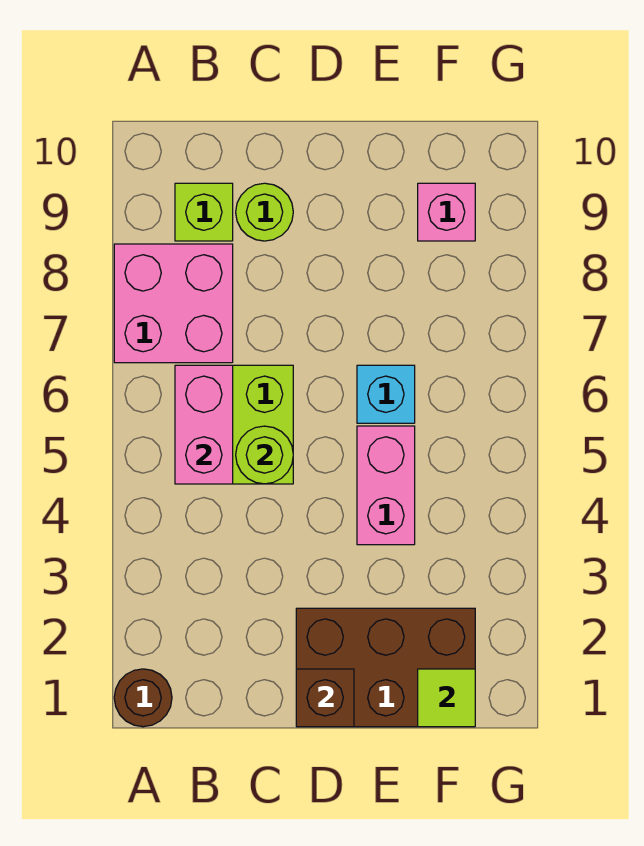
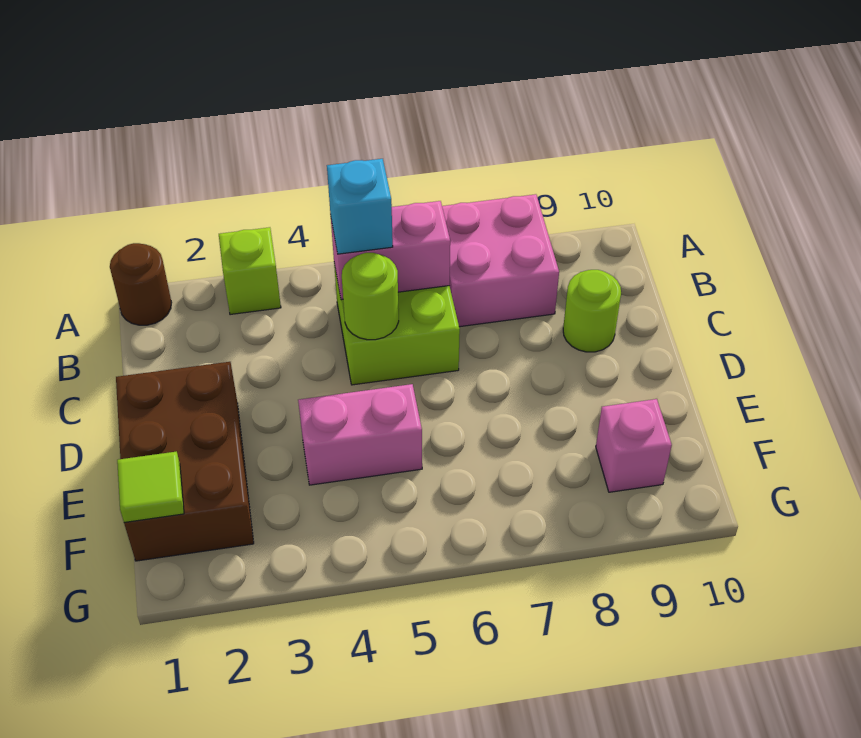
lime 1x1 brick [175,183,233,241] -> lime 1x1 brick moved to [219,227,281,315]
brown 1x1 brick [296,669,354,727] -> none
cyan 1x1 brick [357,365,415,423] -> cyan 1x1 brick moved to [327,159,393,254]

